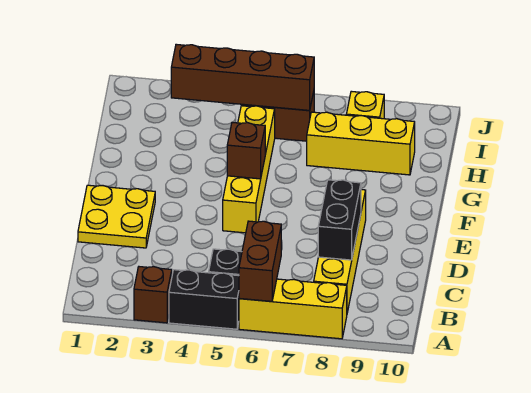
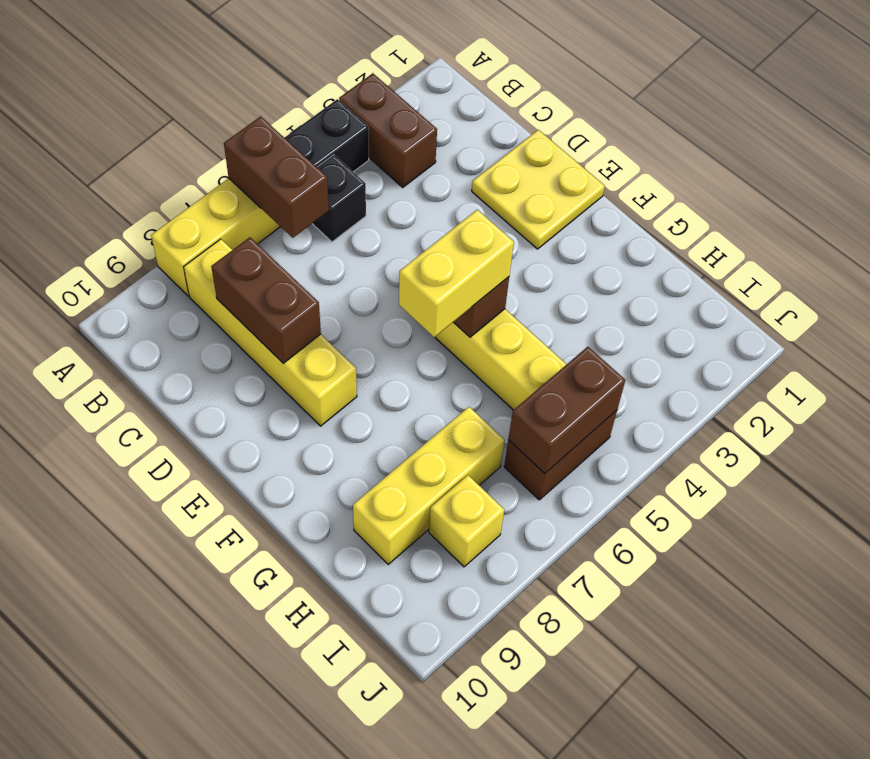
brown 1x1 brick [134,267,172,323] -> brown 1x2 brick [339,73,437,187]
black 1x2 brick [318,180,361,260] -> brown 1x2 brick [211,237,321,363]
none -> yellow 1x2 brick [399,210,514,337]
brown 1x4 brick [171,44,314,110] -> brown 1x2 brick [508,347,625,473]

